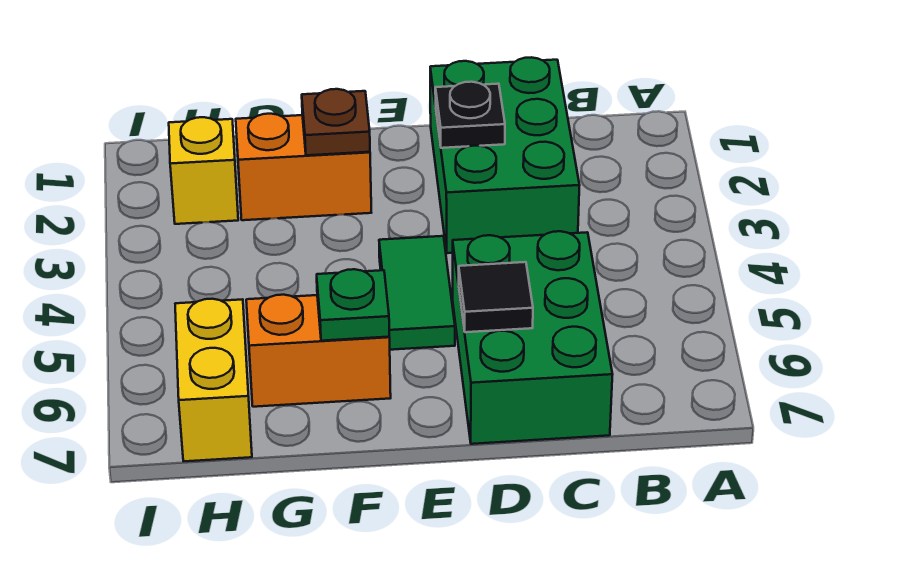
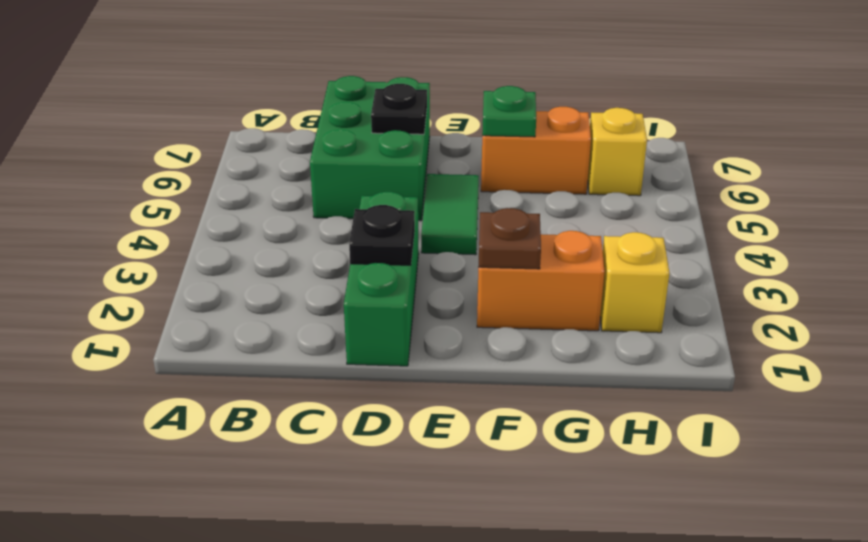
green 2x3 brick [430,57,580,253] -> green 1x3 brick [344,192,419,366]
black 1x1 tile [459,262,533,332] -> black 1x1 plate [371,84,427,134]
yellow 1x2 brick [175,299,252,461] -> yellow 1x1 brick [588,108,647,196]

